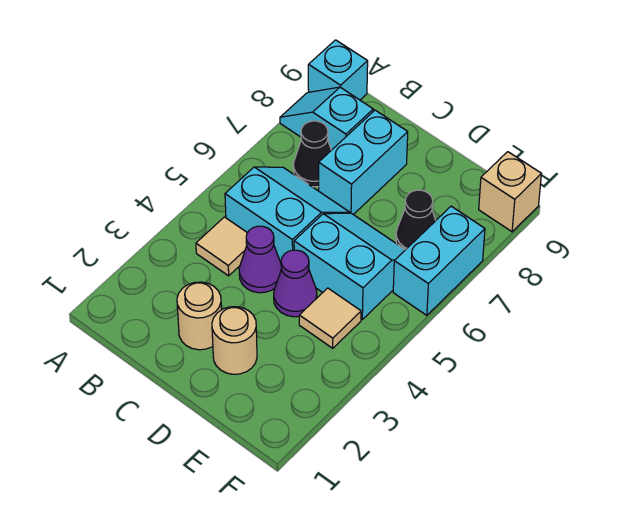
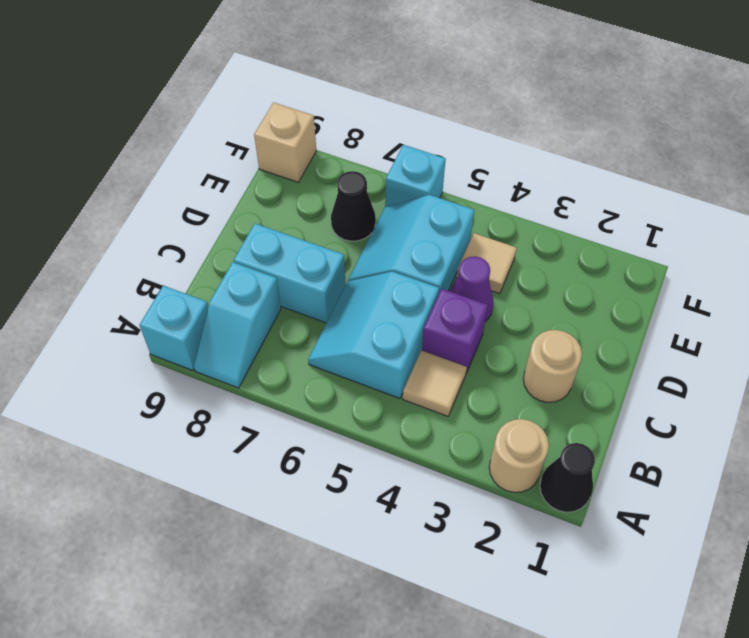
black 1x1 cone [293,121,331,187] -> black 1x1 cone moved to [540,443,595,512]
purple 1x1 cone [239,226,281,293] -> purple 1x1 brick [422,289,488,373]
tan 1x1 round brick [212,307,257,374] -> tan 1x1 round brick moved to [489,419,549,492]
cyan 1x2 brick [393,206,485,315] -> cyan 1x1 brick [385,145,446,207]

